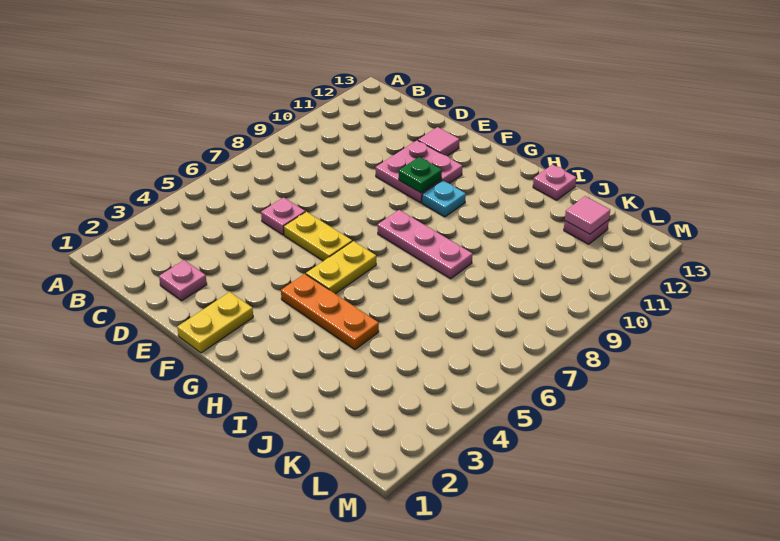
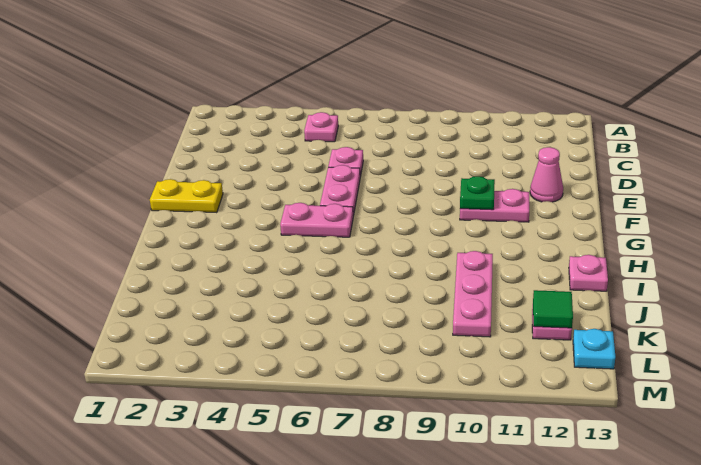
pink 1x1 plate [159,260,207,301] -> pink 1x1 plate moved to [304,112,338,142]
yellow 1x2 plate [284,212,352,261] -> pink 1x2 plate [320,165,360,216]
pink 2x2 plate [375,140,462,203] -> pink 1x2 plate [460,189,529,222]
pink 1x1 tile [418,127,459,156] -> pink 1x1 cone [530,147,563,202]
orange 1x3 plate [281,274,379,350] -> none
yellow 1x2 plate [306,241,376,294] -> pink 1x2 plate [280,203,353,237]
pink 1x3 plate [378,210,472,279] -> pink 1x3 plate moved to [453,251,493,337]
cyan 1x1 plate [422,180,466,217] -> cyan 1x1 plate moved to [573,329,615,369]
pink 1x1 tile [565,196,610,234] -> green 1x1 tile [533,290,573,328]

